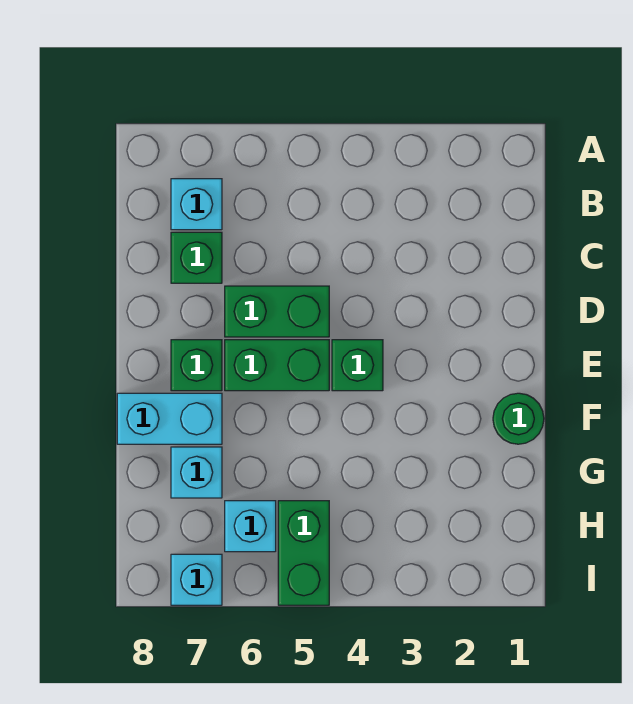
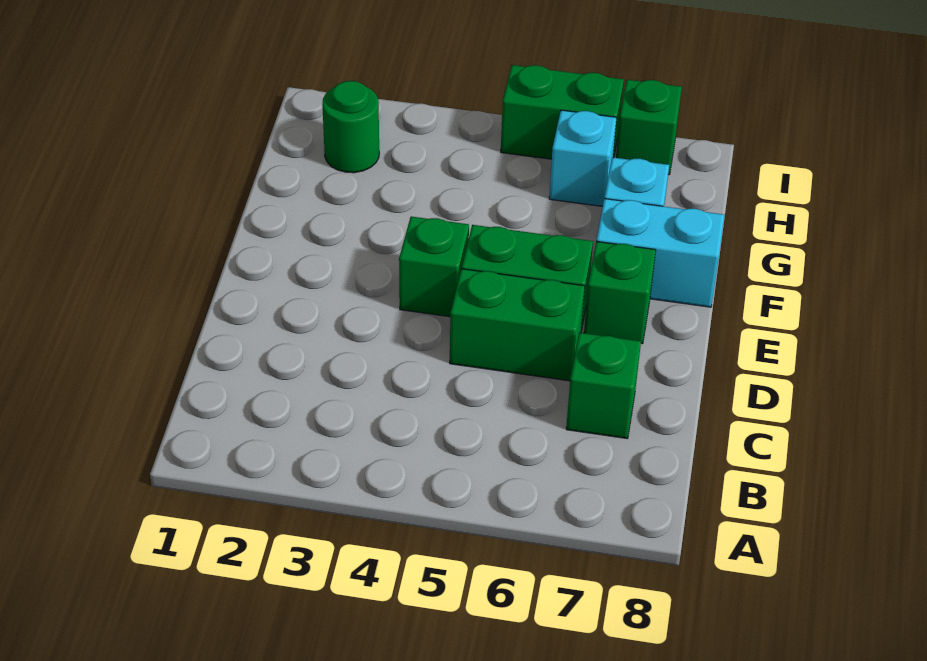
cyan 1x1 brick [171,179,222,230] -> none
green 1x1 round brick [493,393,544,444] -> green 1x1 round brick moved to [322,81,379,173]
green 1x2 brick [278,501,329,605] -> green 1x2 brick turned to [501,65,624,159]
cyan 1x1 brick [171,554,222,605] -> green 1x1 brick [616,80,682,175]

